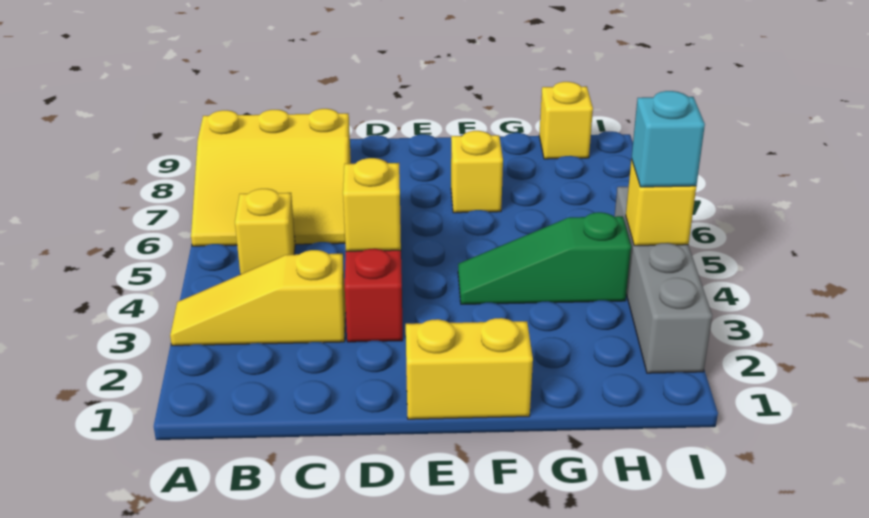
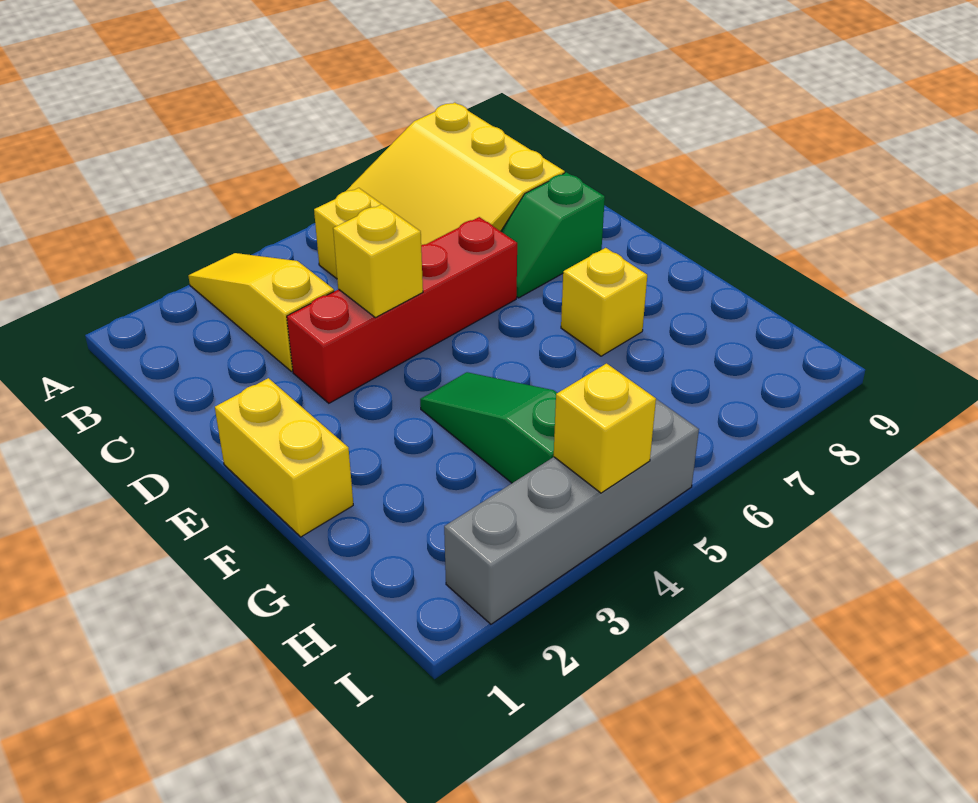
none -> green 1x2 slope [501,172,605,298]
yellow 1x1 brick [539,82,593,159] -> none
cyan 1x1 brick [632,91,705,187] -> none

